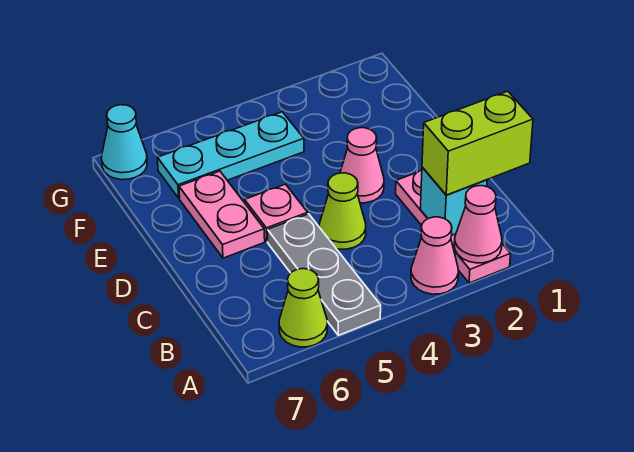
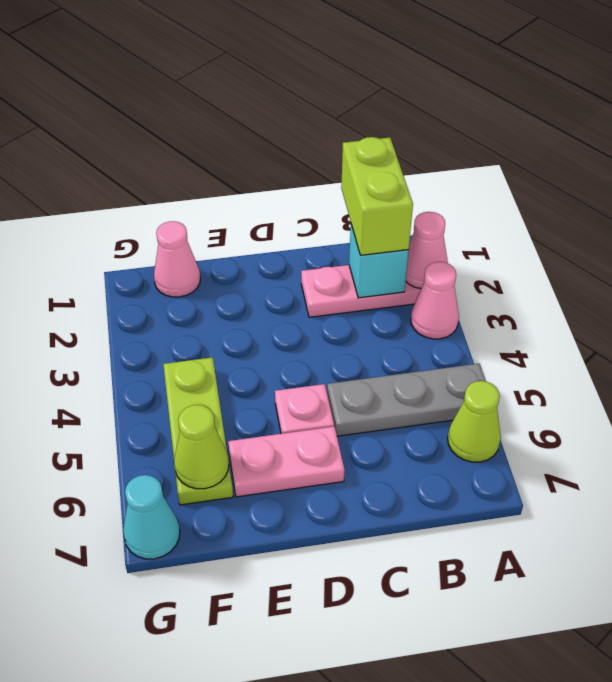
lime 1x1 cone [319,173,366,249] -> lime 1x1 cone moved to [174,405,229,489]
pink 1x1 cone [340,128,384,203] -> pink 1x1 cone moved to [154,221,200,297]
cyan 1x3 plate [157,112,304,198] -> lime 1x3 plate [163,357,233,505]

